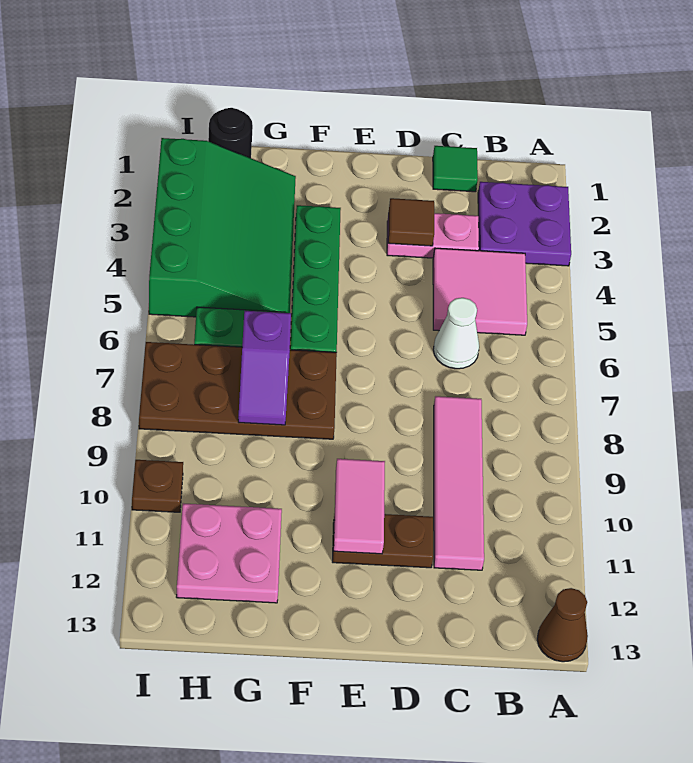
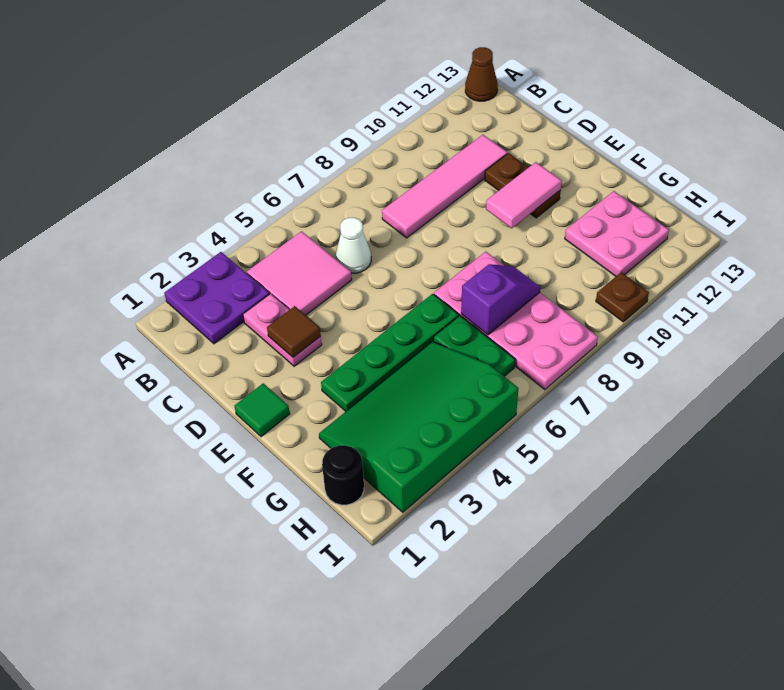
green 1x1 tile [433,146,478,192] -> green 1x1 tile moved to [235,383,290,437]
brown 2x4 plate [139,342,337,439] -> pink 2x4 plate [434,252,598,390]

